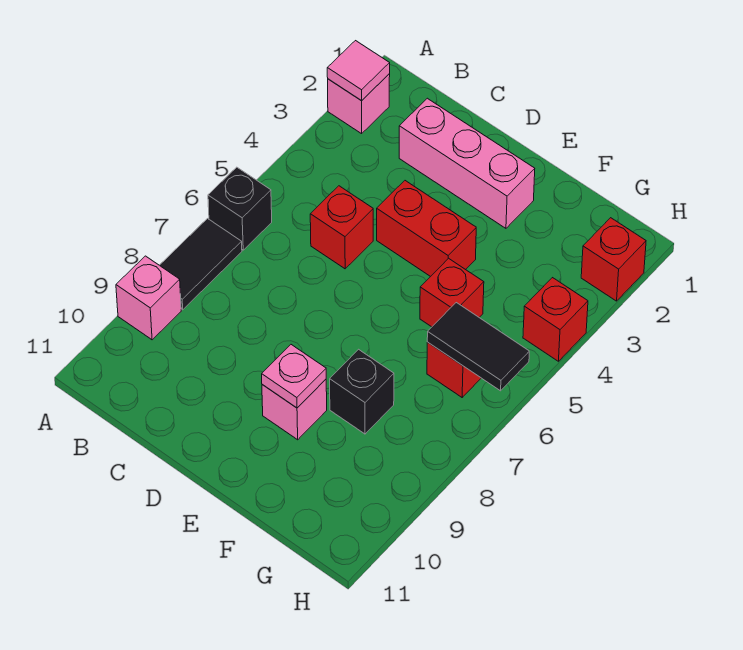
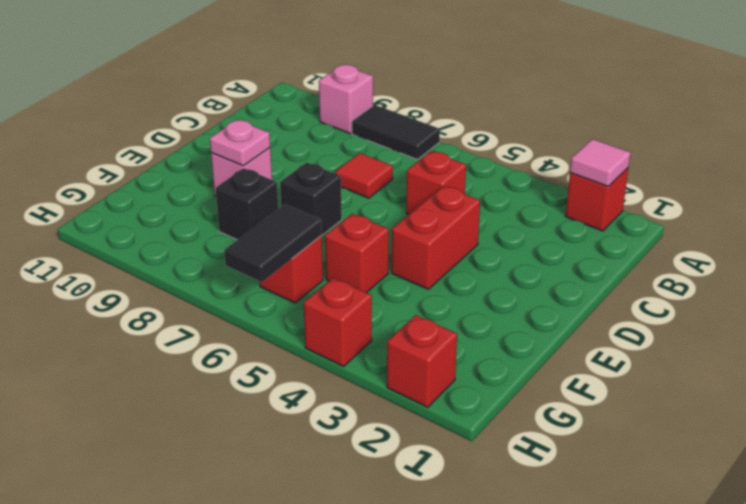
pink 1x1 brick [328,74,390,134] -> red 1x1 brick [566,168,628,231]
black 1x1 brick [208,167,272,250] -> black 1x1 brick moved to [280,163,342,235]
pink 1x3 brick [399,98,535,228] -> none
none -> red 1x1 tile [336,153,393,198]

